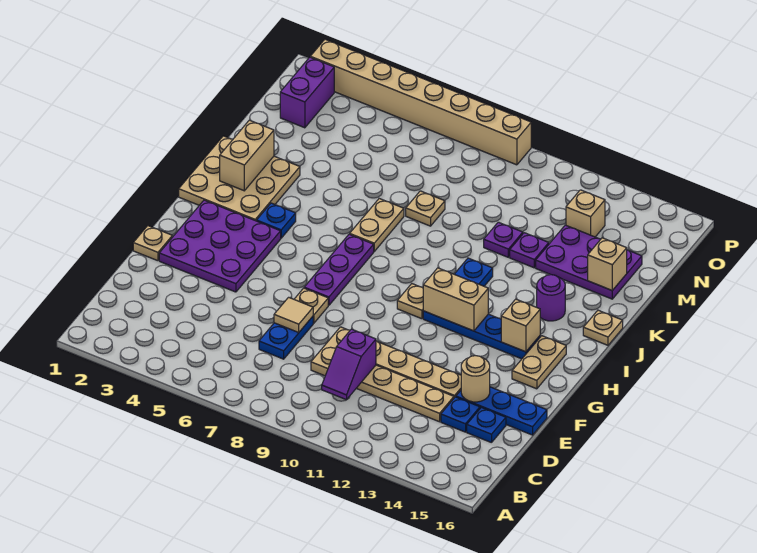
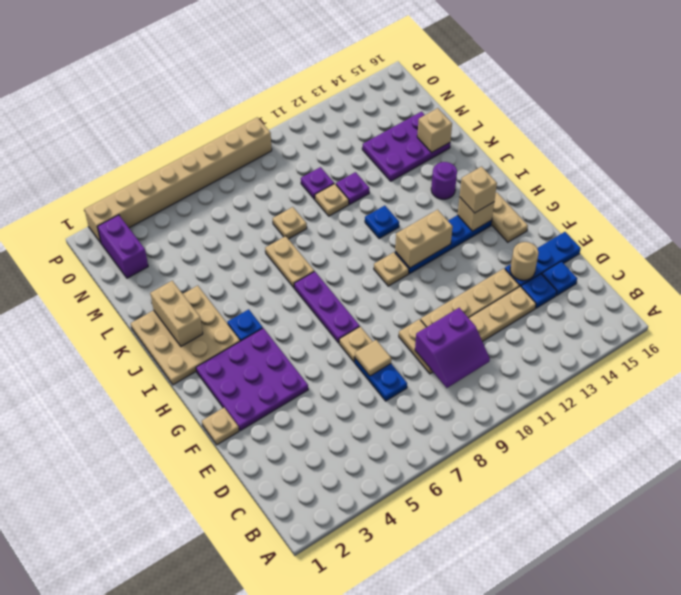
purple 1x2 slope [322,329,376,400] -> purple 2x2 slope [415,308,490,388]
tan 1x1 plate [583,310,623,345] -> tan 1x1 plate moved to [315,184,349,216]
purple 1x1 plate [510,233,549,268] -> purple 1x1 plate moved to [301,167,334,199]
tan 1x1 brick [566,190,605,237] -> tan 1x1 brick moved to [460,167,497,213]

